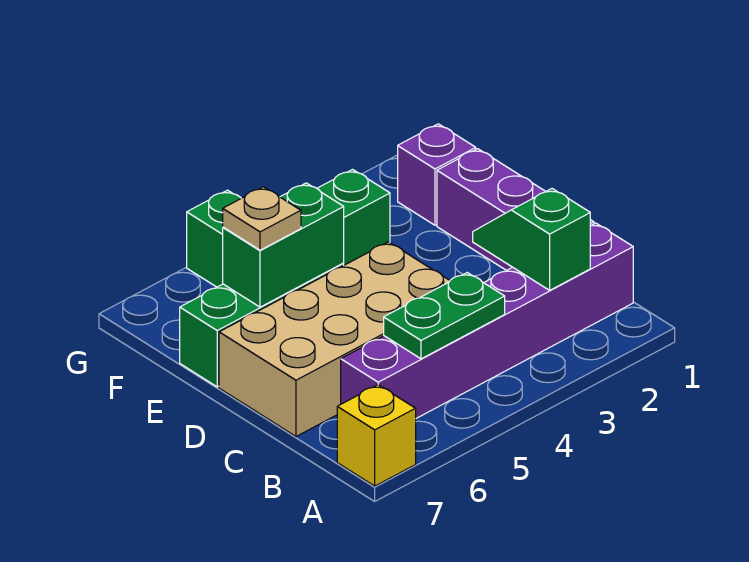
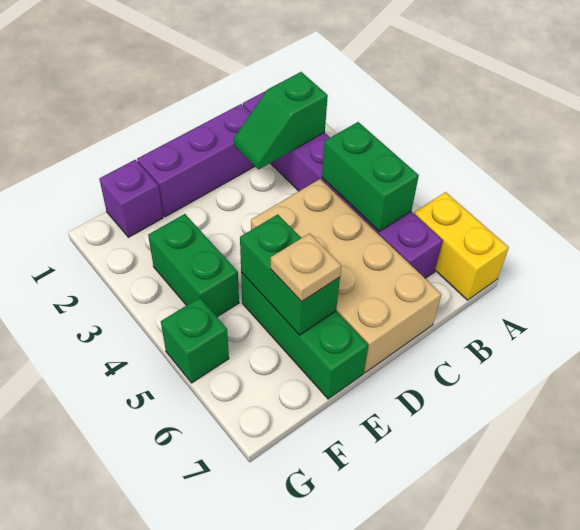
yellow 1x1 brick [337,385,416,486] -> yellow 1x2 brick [414,192,509,300]
green 1x2 plate [384,273,505,359] -> green 1x2 brick [322,122,419,232]

